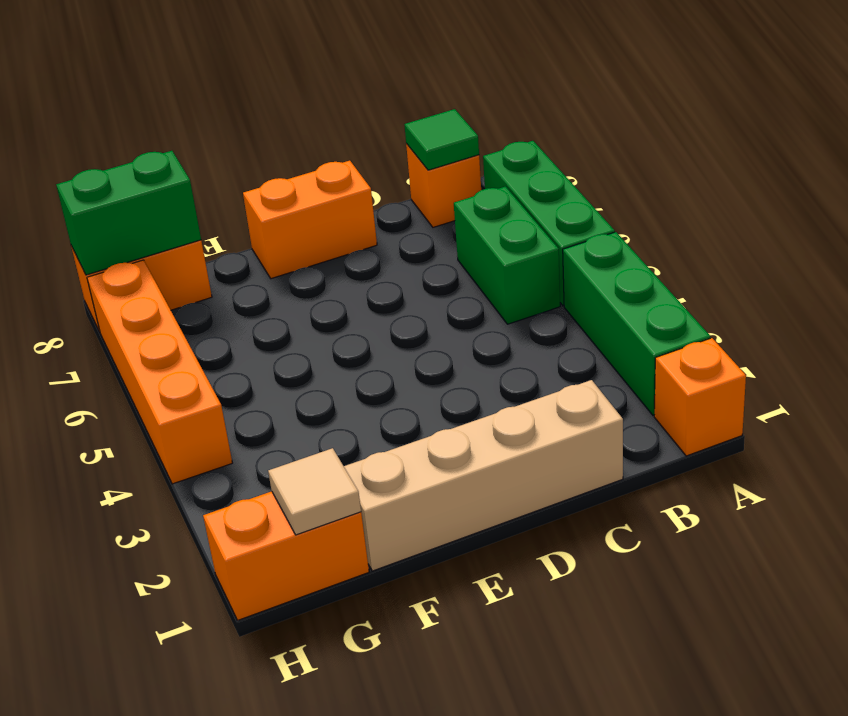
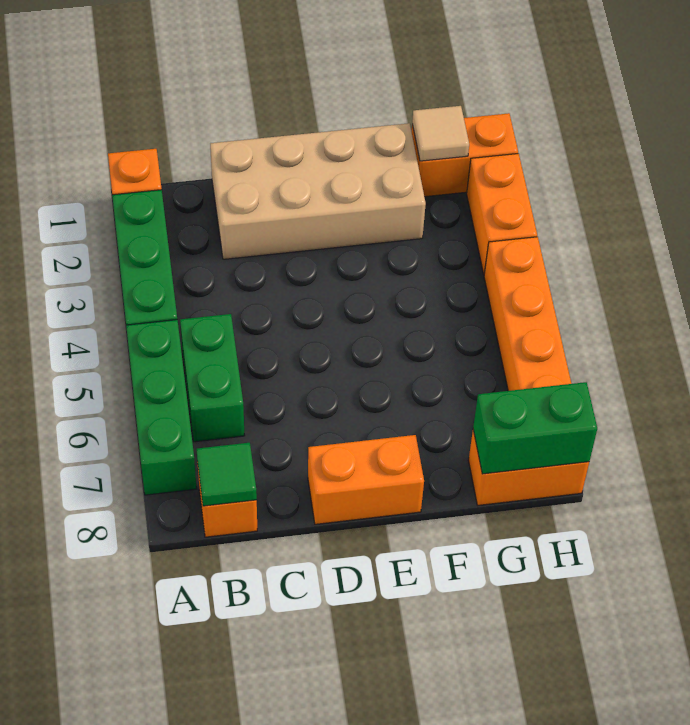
tan 1x4 brick [344,380,623,571] -> tan 2x4 brick [210,123,426,259]
none -> orange 1x2 brick [467,154,537,274]

